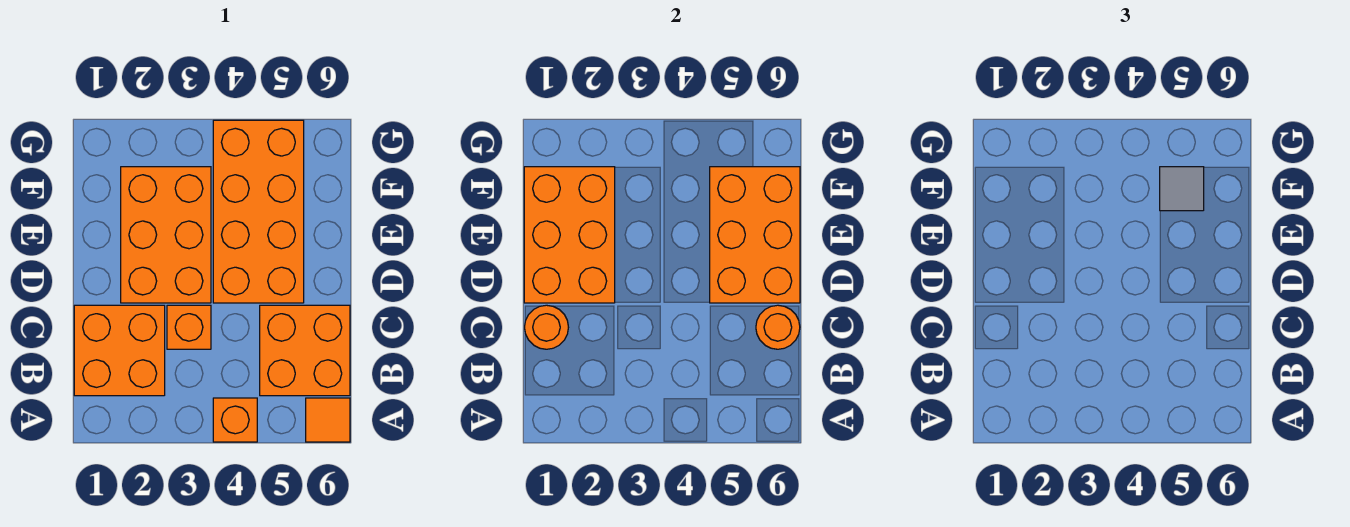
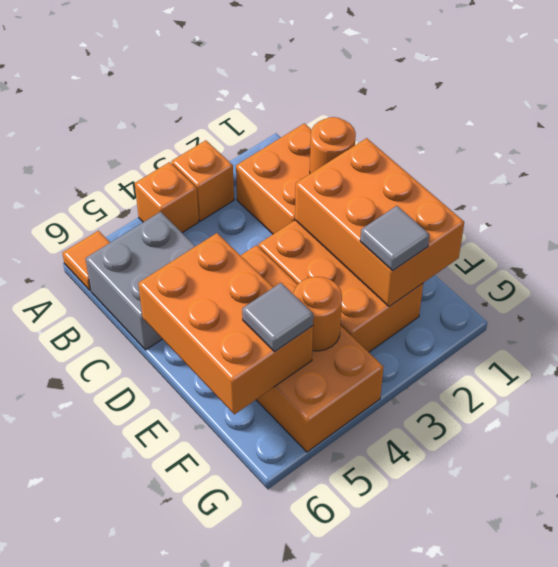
orange 2x2 brick [260,305,350,396] -> grey 2x2 brick [85,212,195,350]
orange 1x1 brick [167,305,211,349] -> orange 1x1 brick moved to [172,140,234,221]
orange 1x1 round brick [756,305,800,349] -> orange 1x1 round brick moved to [293,277,342,351]
none -> grey 1x1 tile [360,206,430,271]

